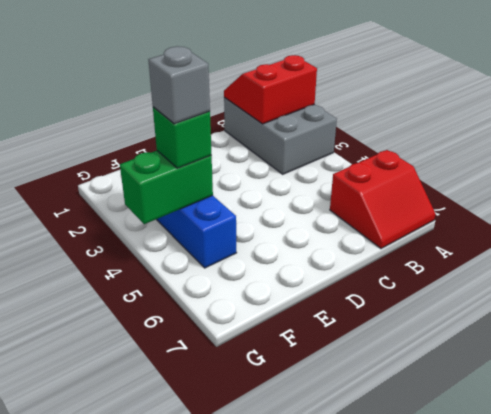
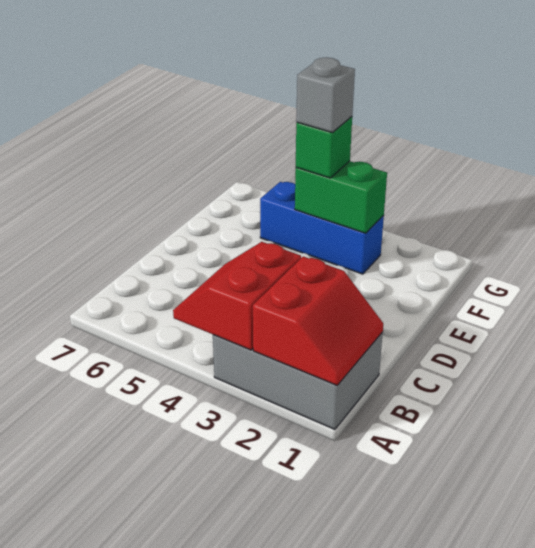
red 2x2 slope [330,150,435,249] -> red 2x2 slope moved to [173,242,301,350]
green 1x2 brick [120,151,213,224] -> green 1x2 brick turned to [295,161,387,233]

